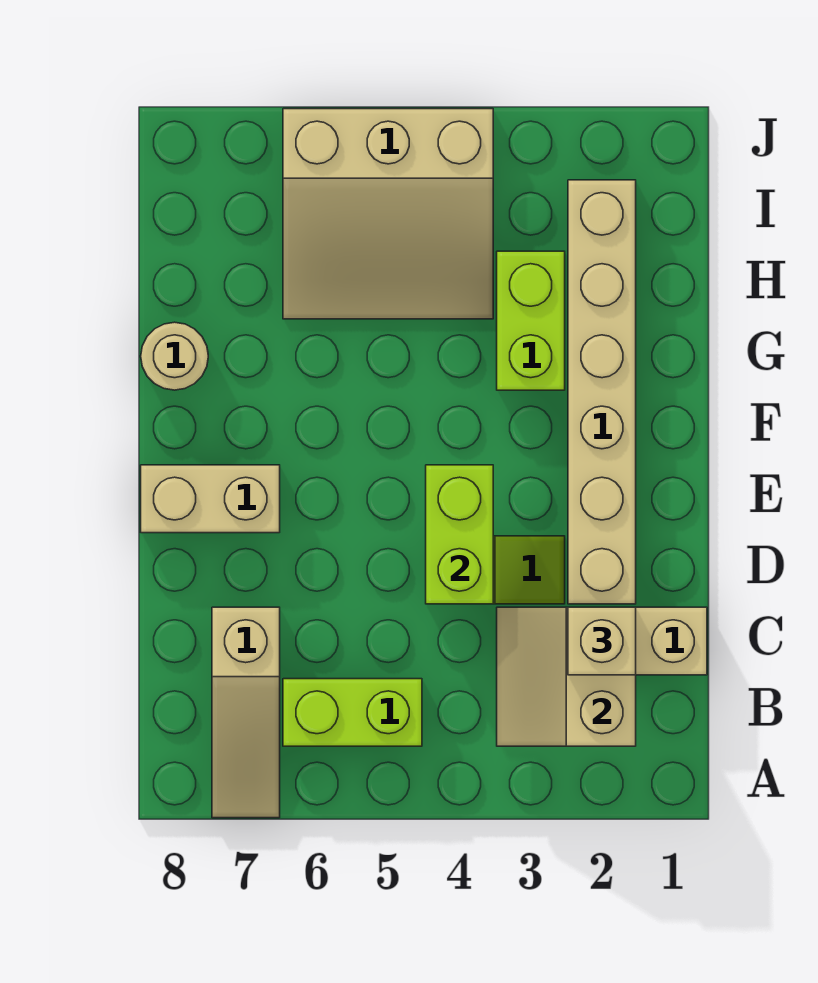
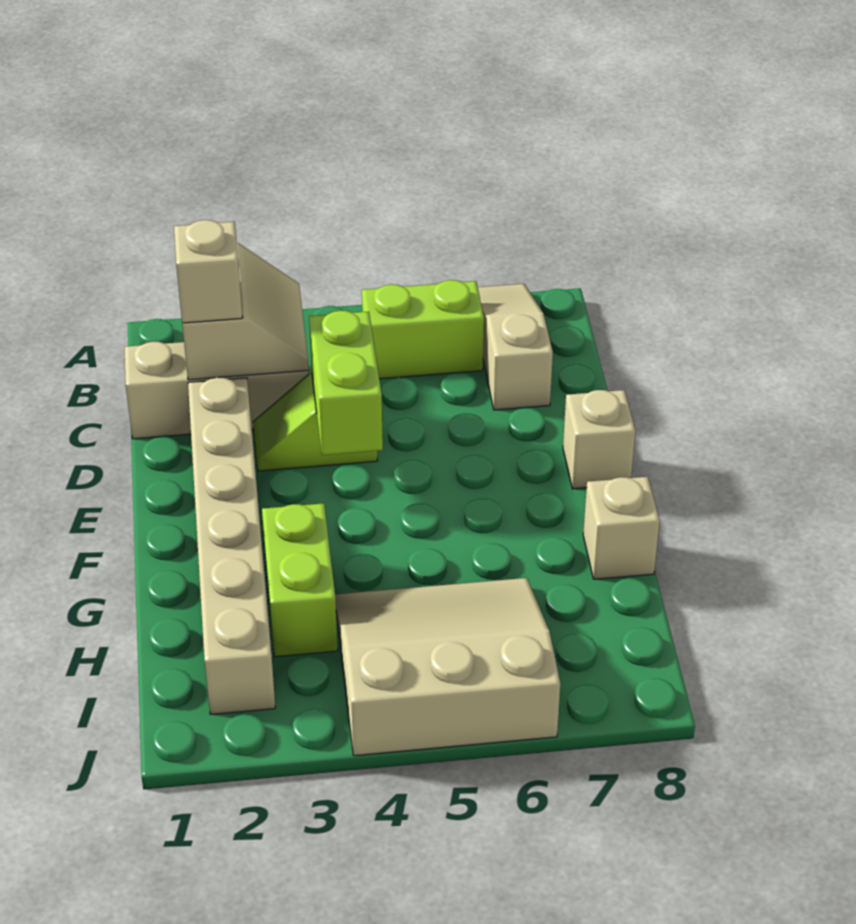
tan 1x2 brick [141,465,280,533] -> tan 1x1 brick [563,390,635,489]
tan 1x1 round brick [141,322,208,390] -> tan 1x1 brick [583,477,660,579]

